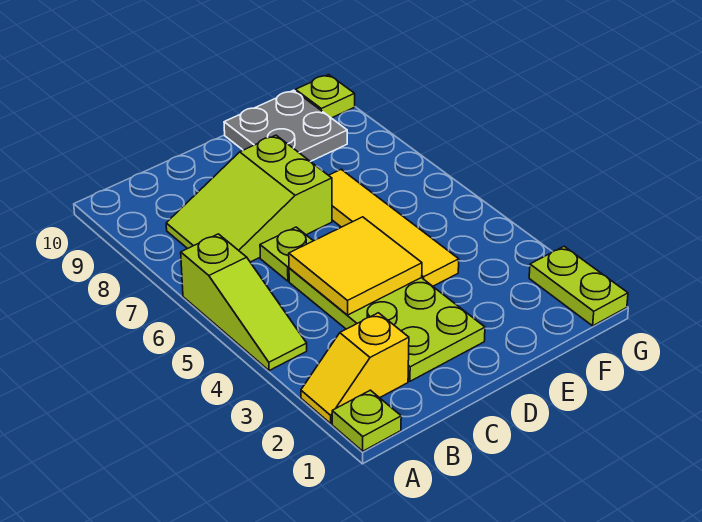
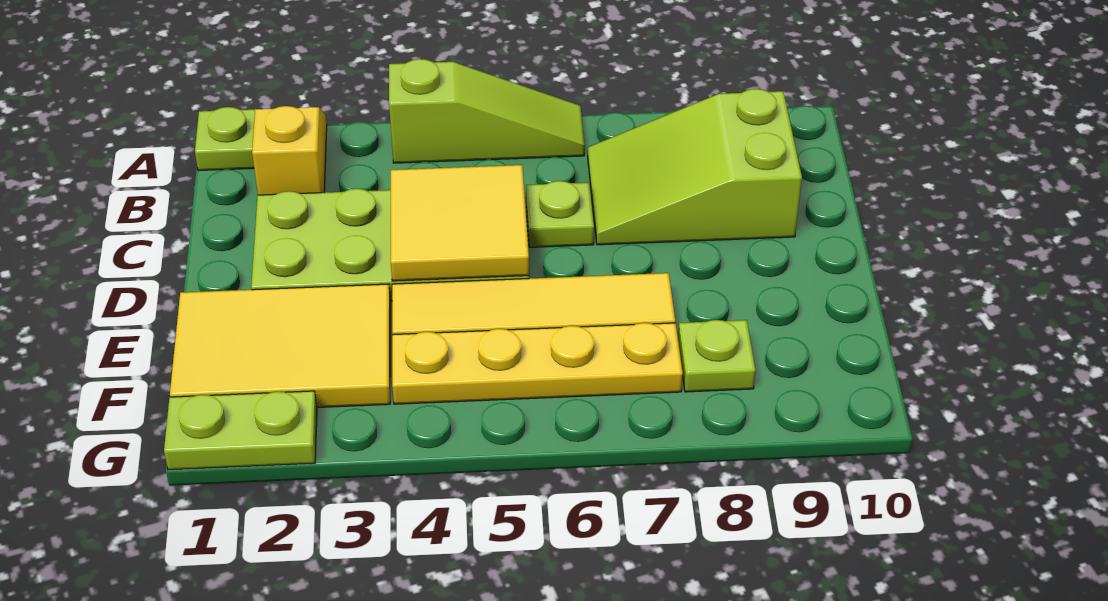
lime 1x3 slope [181,234,307,371] -> lime 1x3 slope turned to [389,59,585,163]
lime 2x3 slope [166,135,332,262] -> lime 2x3 slope turned to [588,89,802,245]
none -> yellow 2x3 tile [170,284,390,407]
grey 2x2 plate [224,90,347,162] -> none
none -> yellow 1x4 plate [392,323,683,404]
lime 1x1 plate [296,75,355,118] -> lime 1x1 plate moved to [678,320,756,392]

